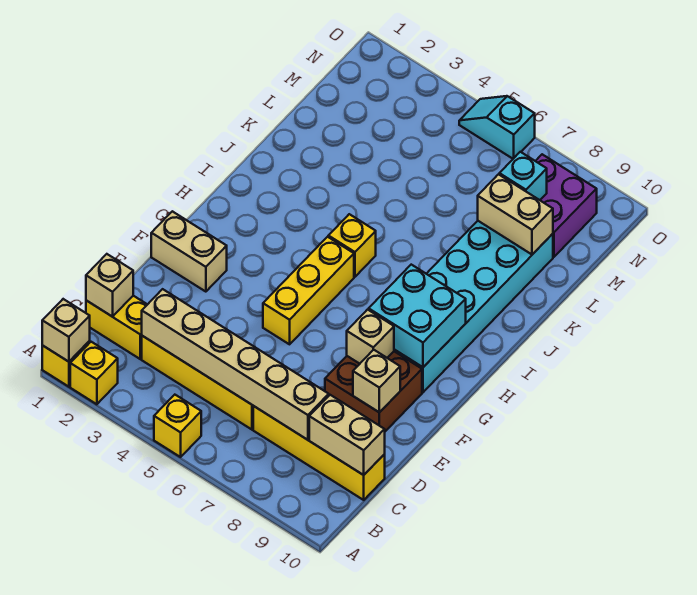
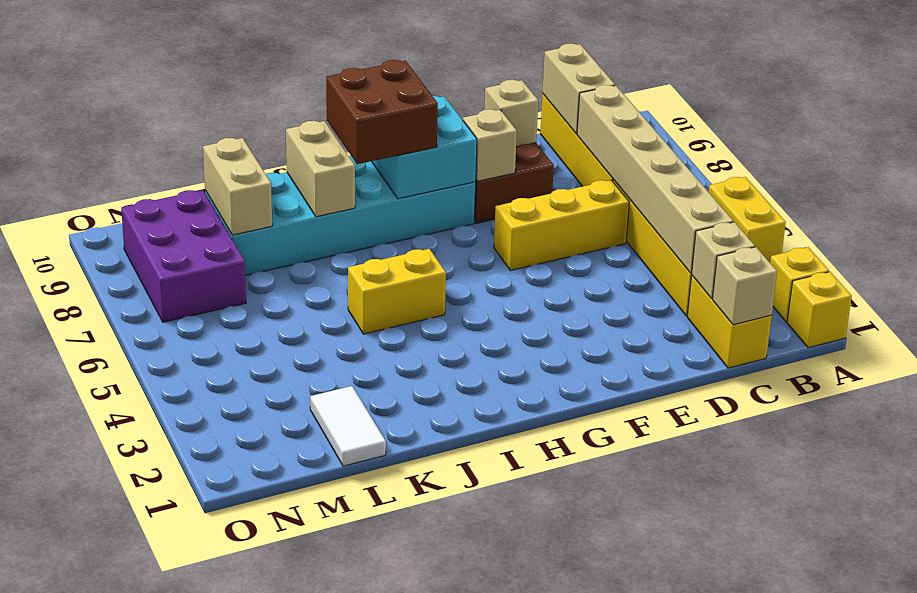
tan 1x1 brick [42,299,90,362] -> tan 1x1 brick moved to [692,222,755,299]
yellow 1x1 brick [154,395,201,457] -> yellow 1x2 brick [709,177,786,262]
tan 1x2 brick [151,211,227,292] -> tan 1x2 brick moved to [286,121,355,217]
yellow 1x3 brick [263,237,354,344] -> yellow 1x3 brick moved to [494,180,629,271]
none -> brown 2x2 brick [326,60,438,164]
yellow 1x1 brick [328,214,376,277] -> yellow 1x2 brick [348,249,446,334]
none -> white 1x2 tile [310,386,386,466]
purple 2x2 brick [536,154,597,257] -> purple 2x3 brick [121,190,246,322]
cyan 1x1 brick [499,152,547,200] -> none
cyan 1x2 slope [459,96,535,159] -> none

